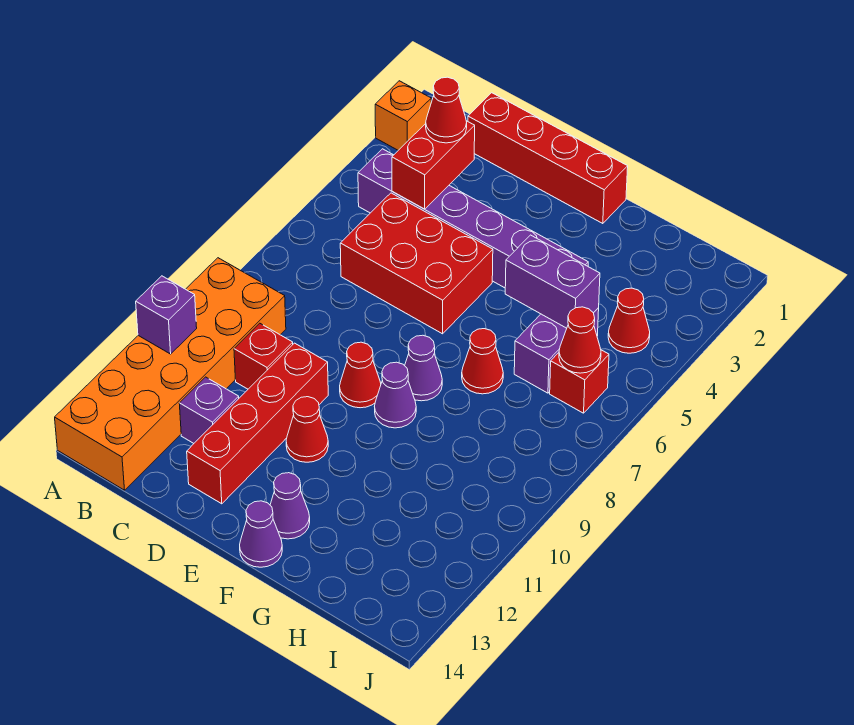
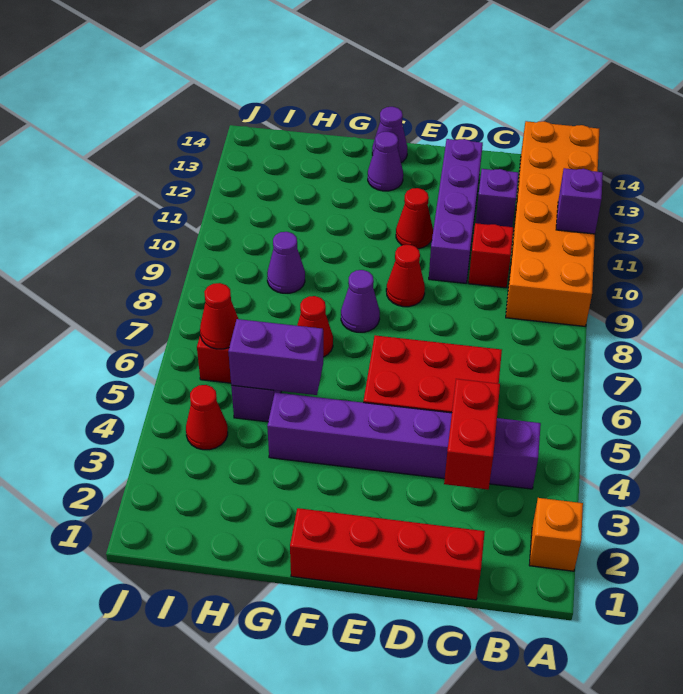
red 1x1 cone [426,77,467,143] -> none
red 1x4 brick [187,343,328,504] -> purple 1x4 brick [429,139,483,283]
purple 1x1 cone [374,362,416,428] -> purple 1x1 cone moved to [267,232,305,293]

